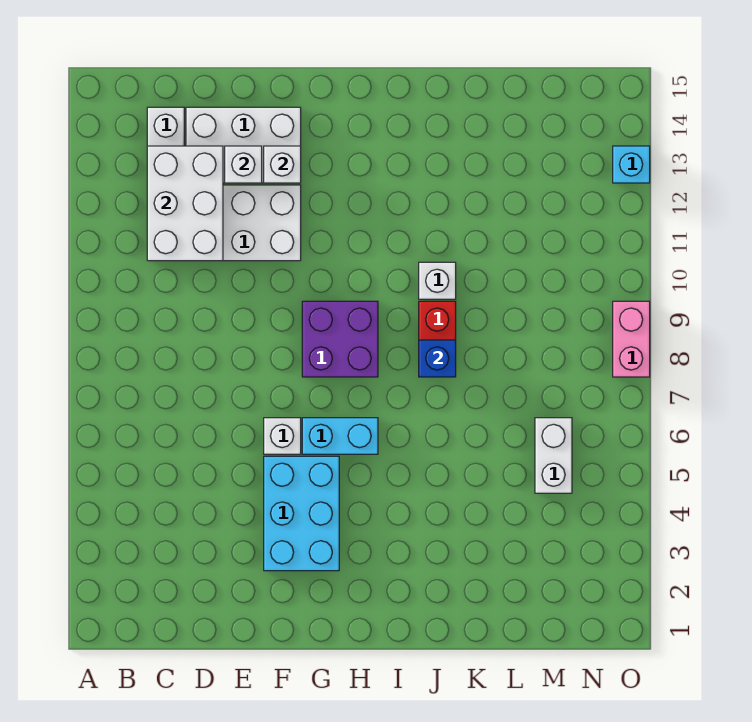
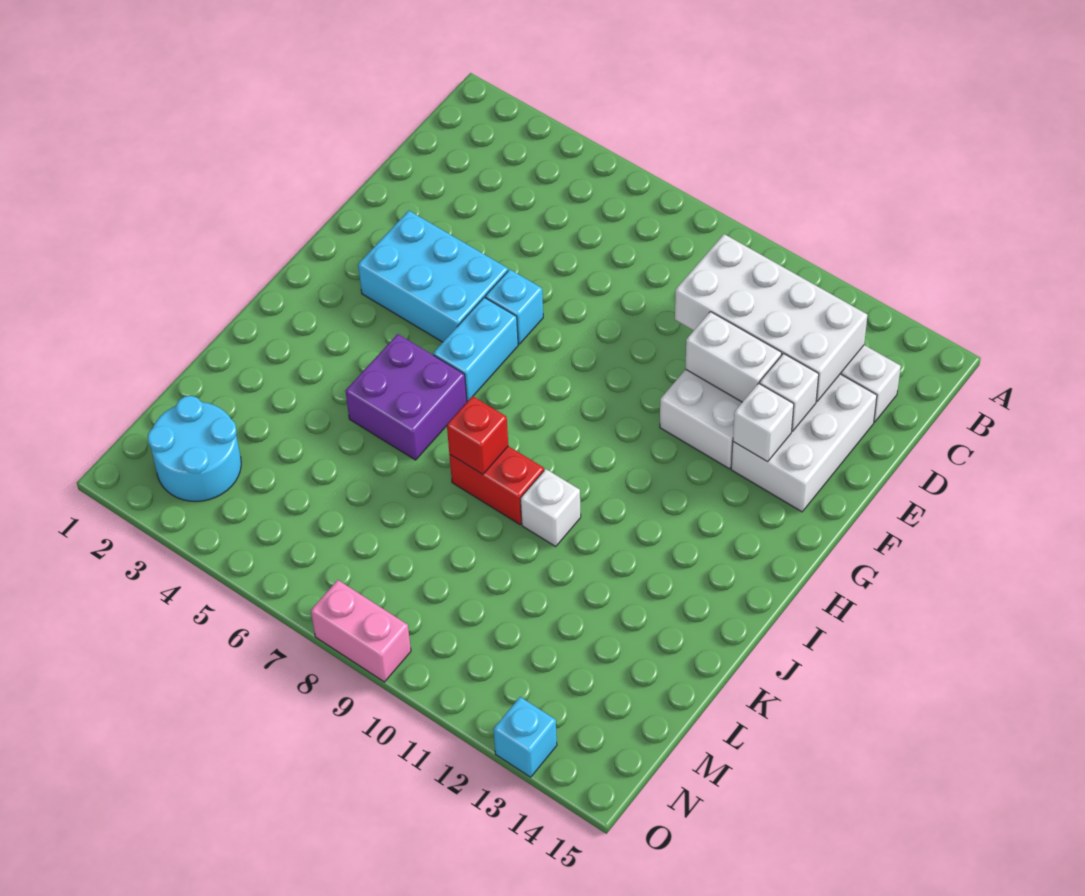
white 2x3 brick [147,146,223,261] -> white 2x4 brick [675,234,868,401]
white 1x1 brick [264,418,301,454] -> cyan 1x1 brick [485,269,543,344]
purple 2x2 brick [302,301,378,377] -> purple 2x2 brick moved to [345,334,467,460]
blue 1x1 brick [419,340,456,377] -> red 1x1 brick [447,396,508,475]
none -> cyan 2x2 round brick [148,396,241,501]
white 1x2 brick [535,418,572,493] -> white 1x2 brick moved to [685,312,782,402]

